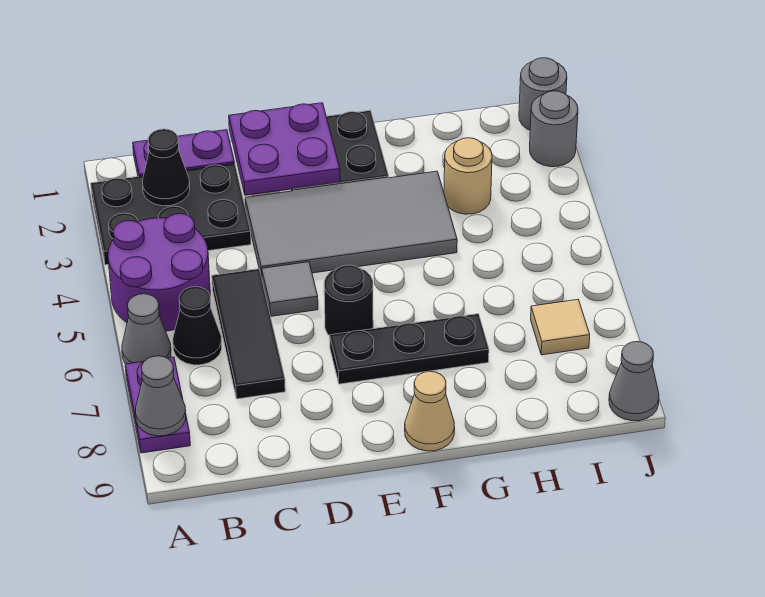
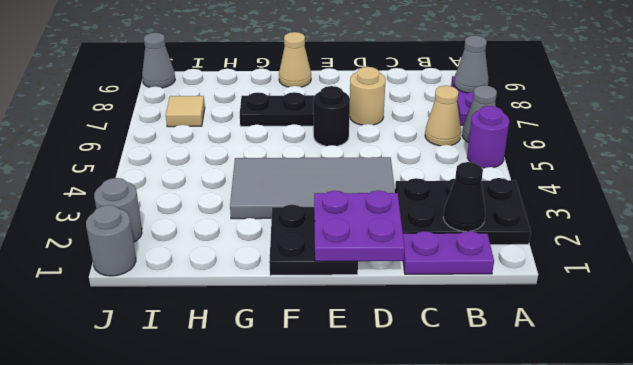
purple 2x2 round brick [108,214,210,331] -> purple 1x1 round brick [467,106,509,168]
black 1x1 cone [173,287,222,365] -> tan 1x1 cone [425,86,461,146]
black 1x3 tile [212,269,285,399] -> none
grey 1x1 tile [262,262,318,316] -> none
tan 1x1 round brick [444,138,492,214] -> tan 1x1 round brick moved to [349,67,386,125]

